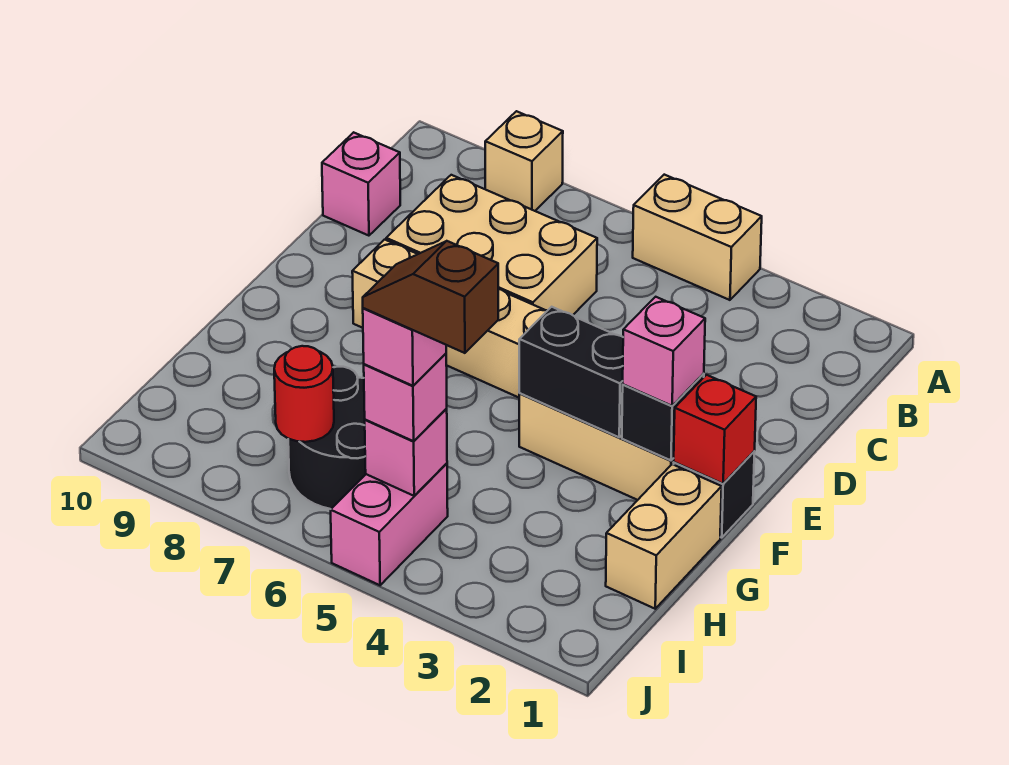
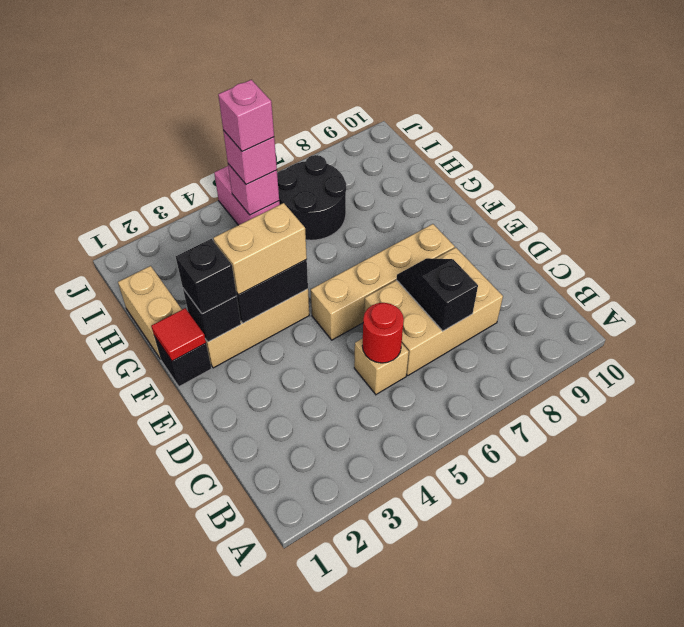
tan 1x2 brick [633,175,762,300] -> tan 1x2 brick moved to [213,203,307,295]
tan 1x1 brick [485,111,563,211] -> tan 1x1 brick moved to [354,338,409,394]
none -> black 1x2 slope [397,258,478,331]
pink 1x1 brick [322,132,400,236] -> none
red 1x1 brick [673,375,756,484] -> red 1x1 tile [151,308,206,361]
pink 1x1 brick [623,297,705,406] -> black 1x1 brick [176,239,237,314]
brown 1x2 slope [363,241,498,353] -> none
red 1x1 round brick [274,346,334,442] -> red 1x1 round brick moved to [362,303,404,363]

